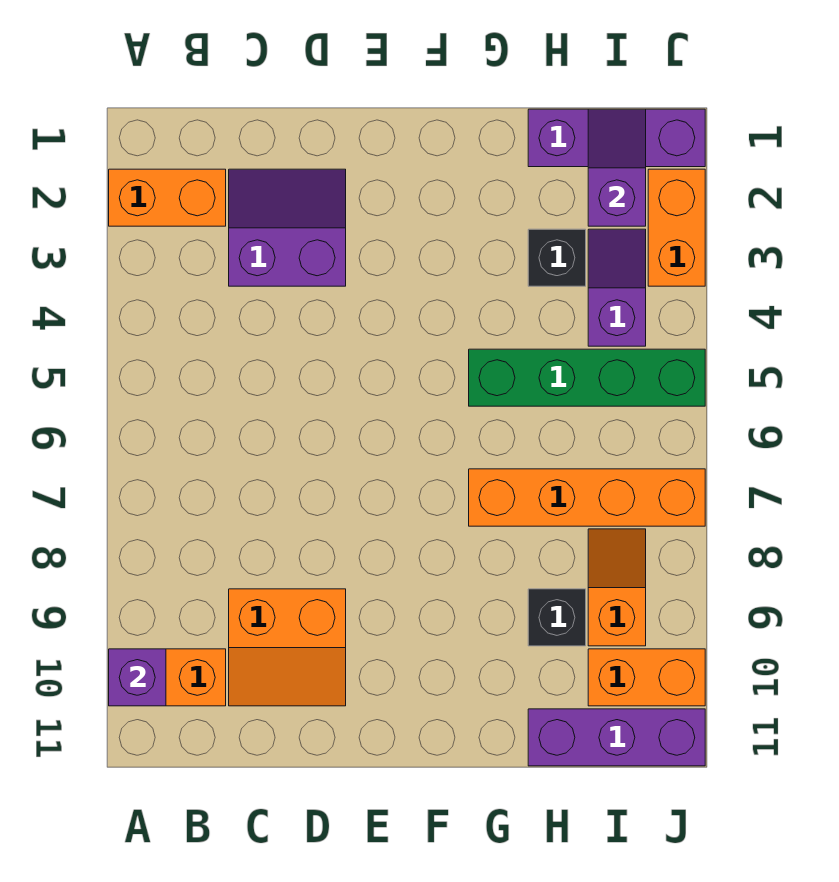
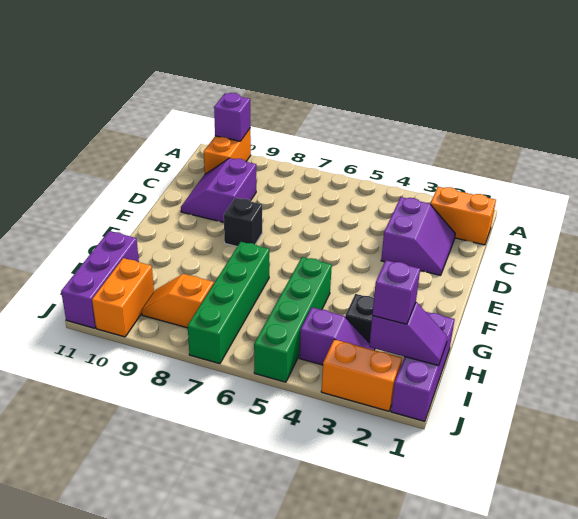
orange 1x2 brick [109,169,226,226] -> orange 1x2 brick turned to [431,187,496,245]
orange 2x2 slope [229,589,346,706] -> purple 2x2 slope [181,158,256,222]
orange 1x4 brick [469,469,705,526] -> green 1x4 brick [188,242,269,364]
black 1x1 brick [528,589,586,646] -> black 1x1 brick moved to [224,198,262,247]
none -> purple 1x1 brick [372,260,420,324]
orange 1x2 slope [588,529,646,646] -> orange 1x2 slope turned to [141,274,214,328]

